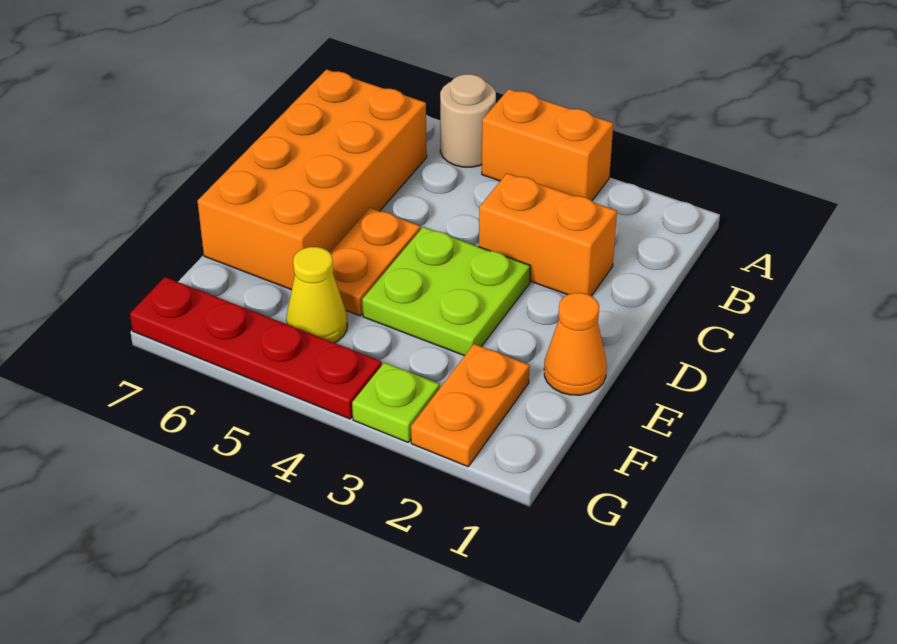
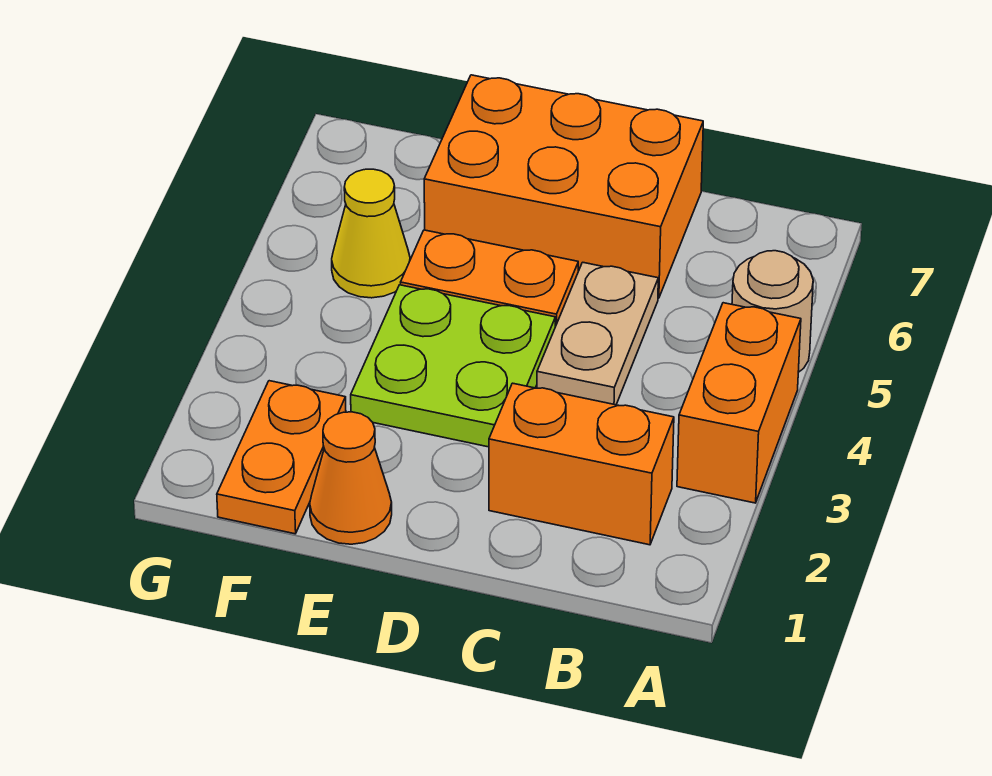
orange 2x4 brick [198,69,427,290] -> orange 2x3 brick [424,75,703,298]
orange 1x2 brick [479,173,617,296] -> orange 1x2 brick turned to [489,383,674,545]
none -> tan 1x2 plate [537,262,658,405]
orange 1x2 plate [411,344,530,467] -> orange 1x2 plate turned to [217,381,346,534]
lime 1x1 plate [352,362,440,443] -> none
red 1x4 plate [130,277,382,419] -> none

